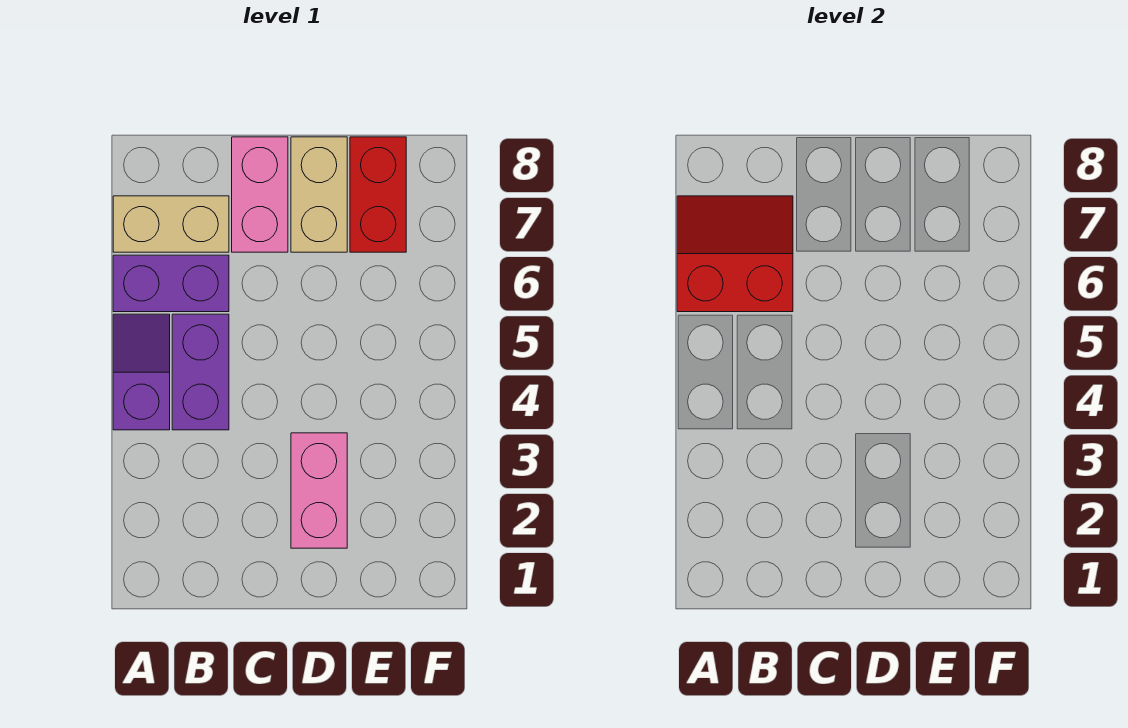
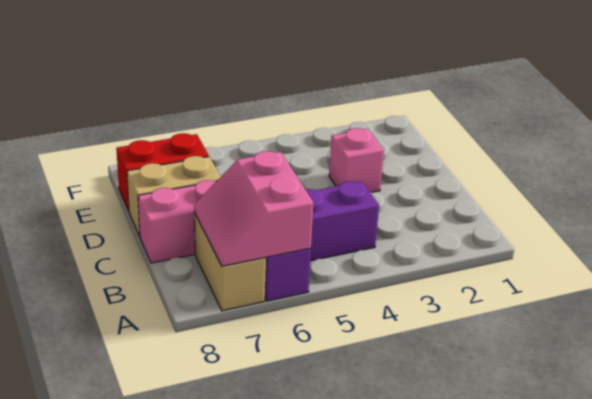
purple 1x2 slope [113,314,170,430] -> none
red 2x2 slope [677,196,793,312] -> pink 2x2 slope [194,151,313,266]
pink 1x2 brick [291,433,347,548] -> pink 1x1 brick [329,128,384,192]

